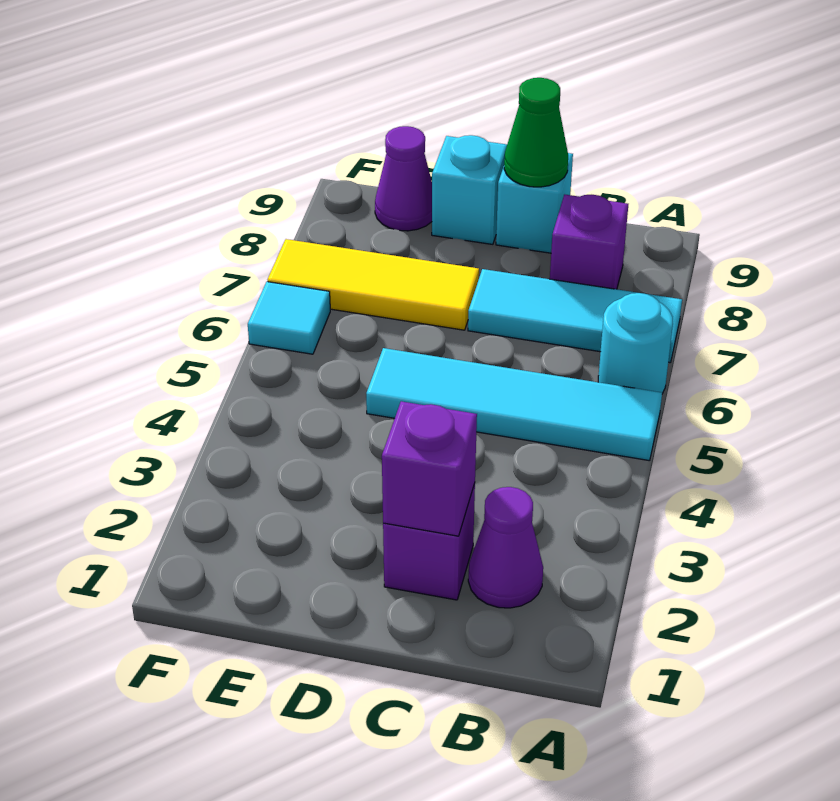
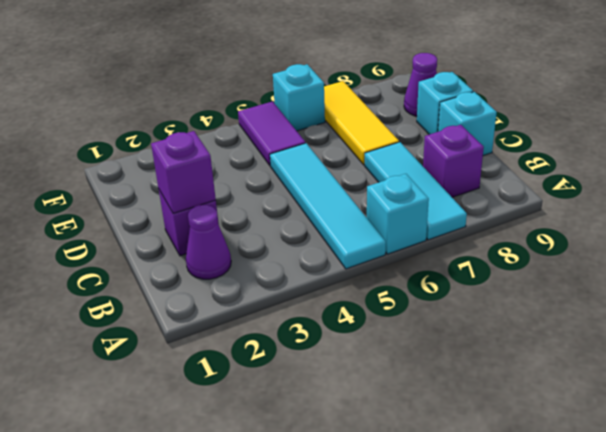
cyan 1x1 round brick [598,293,673,393] -> cyan 1x1 brick [367,174,429,254]
green 1x1 cone [504,78,568,187] -> none
none -> purple 1x2 tile [238,101,305,166]
cyan 1x1 tile [248,282,330,354] -> cyan 1x1 brick [273,64,325,131]

